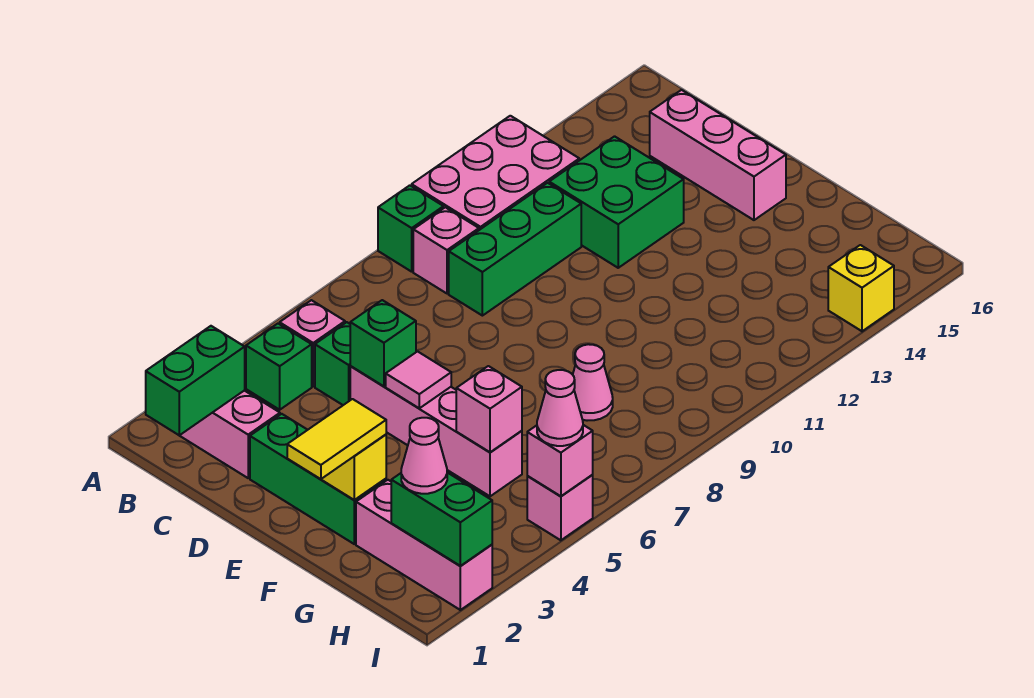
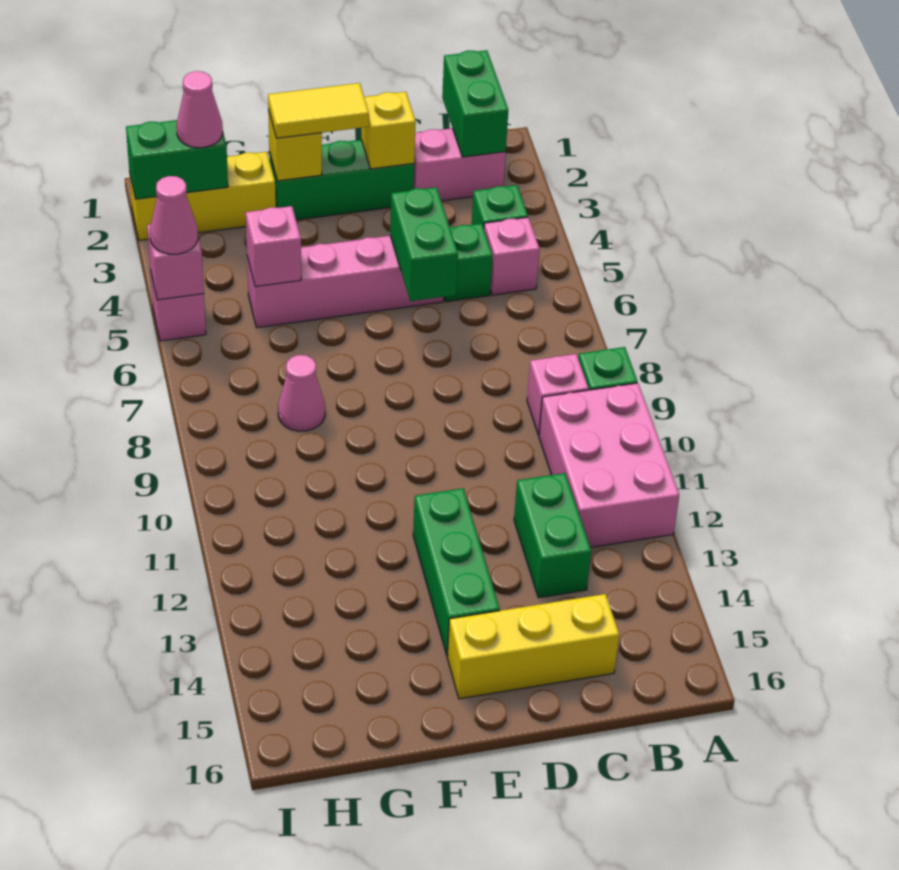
green 1x3 brick [449,183,581,316] -> green 1x3 brick moved to [413,488,500,656]
green 2x2 brick [549,136,684,268] -> green 1x2 brick [514,473,591,598]
pink 1x3 brick [650,90,786,220] -> yellow 1x3 brick [447,594,619,699]
green 1x1 brick [350,300,416,386] -> green 1x2 brick [390,187,458,301]
pink 1x1 tile [386,351,451,408] -> none
yellow 1x2 tile [287,399,386,479] -> yellow 1x2 tile turned to [268,83,369,138]
pink 1x3 brick [356,480,492,610] -> yellow 1x3 brick [129,152,276,240]
yellow 1x1 brick [828,245,894,331] -> yellow 1x1 brick moved to [361,92,416,169]

